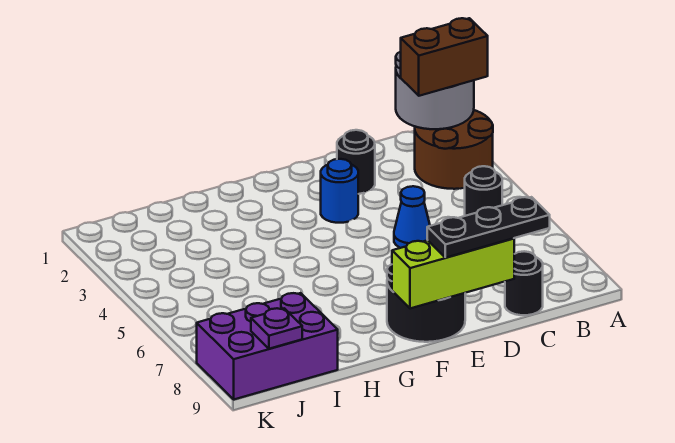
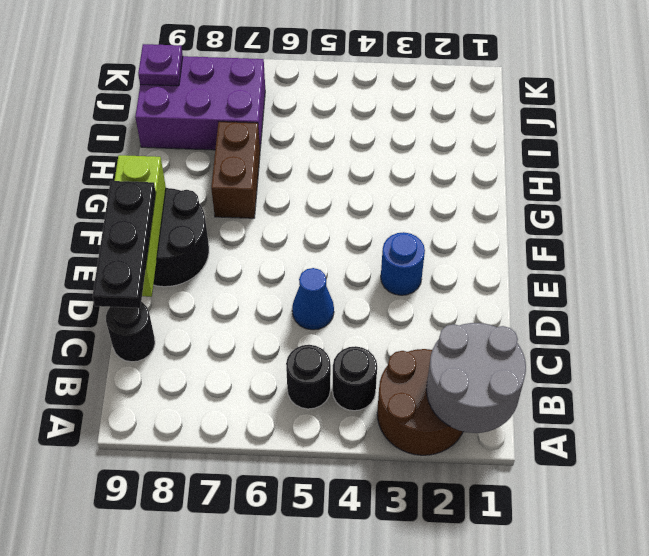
brown 1x2 brick [401,18,488,96] -> brown 1x2 brick moved to [211,122,260,218]
black 1x1 round brick [337,130,375,194] -> black 1x1 round brick moved to [333,346,377,411]
purple 2x3 brick [197,293,338,399] -> purple 2x3 brick turned to [135,56,265,150]

